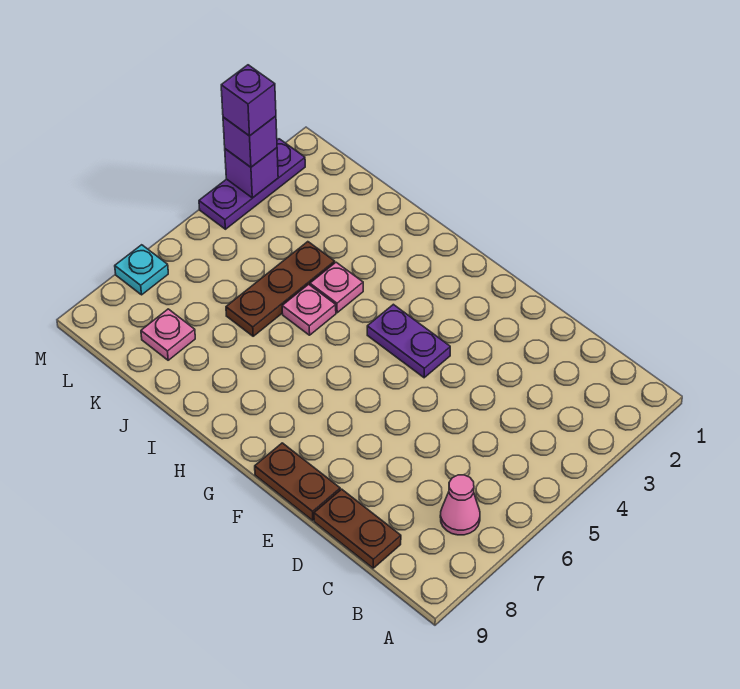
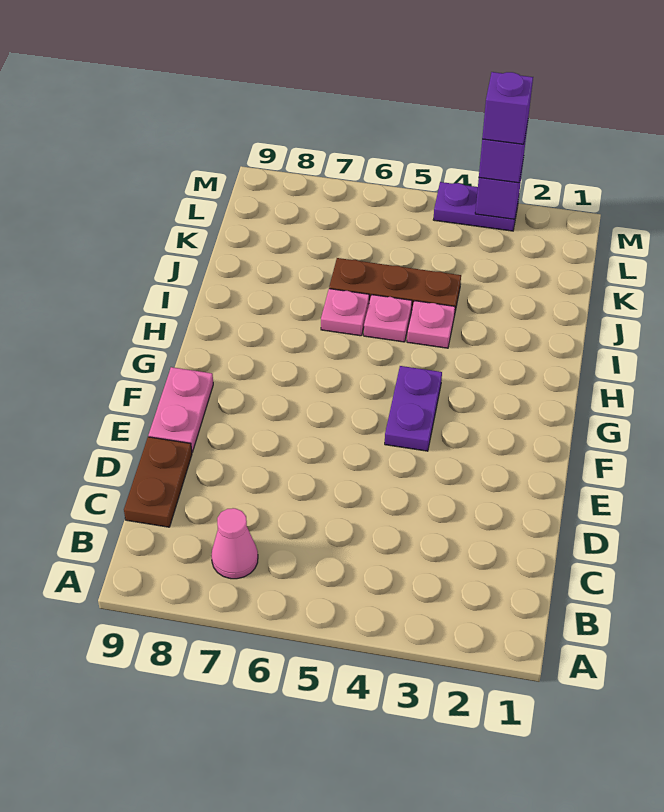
brown 1x2 plate [255,443,340,520] -> pink 1x2 plate [148,367,213,452]
pink 1x1 plate [141,309,195,360] -> pink 1x1 plate moved to [321,289,369,336]
purple 1x3 plate [199,139,305,229] -> purple 1x2 plate [433,182,519,231]
cyan 1x1 plate [115,245,168,295] -> none

